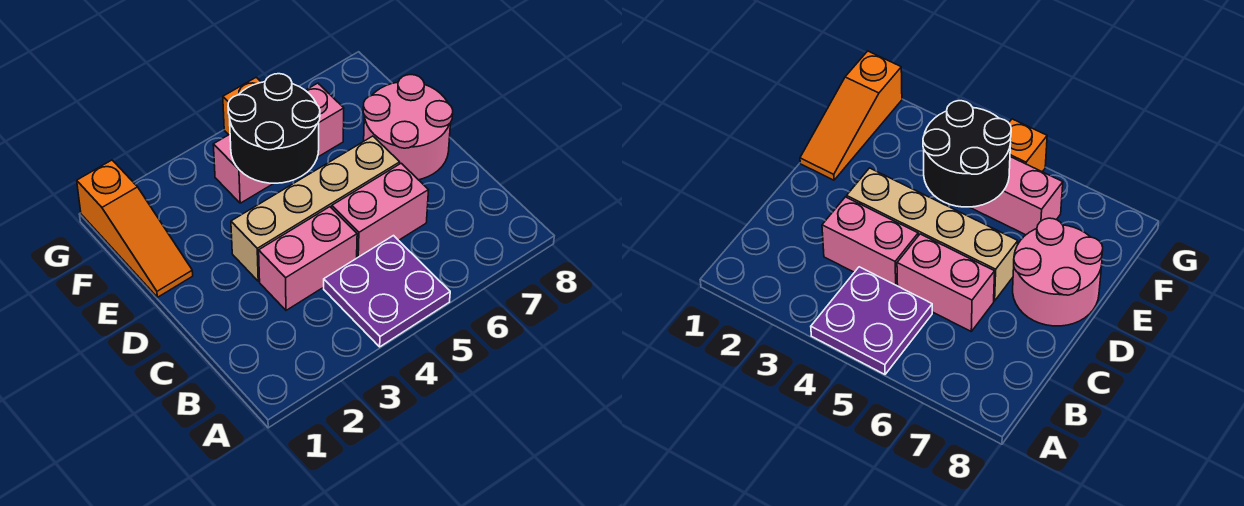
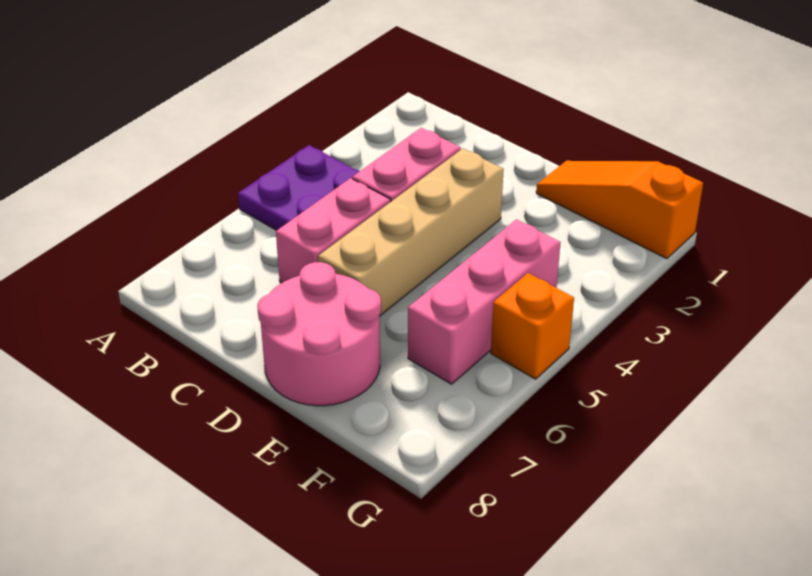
black 2x2 round brick [228,74,320,183] -> none

